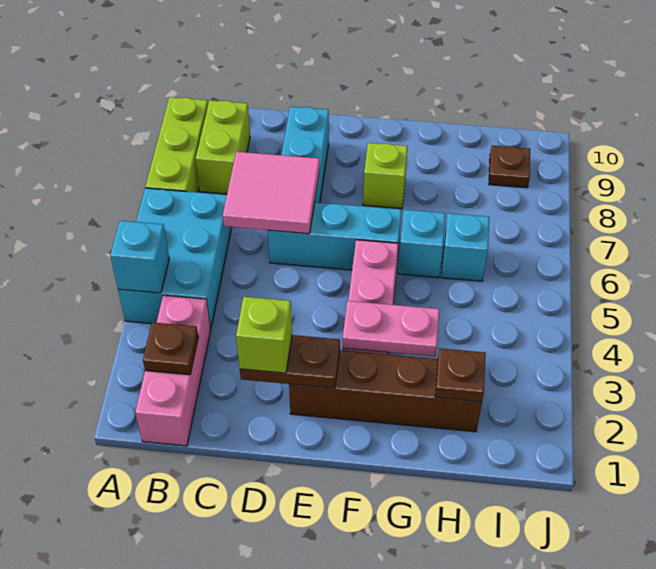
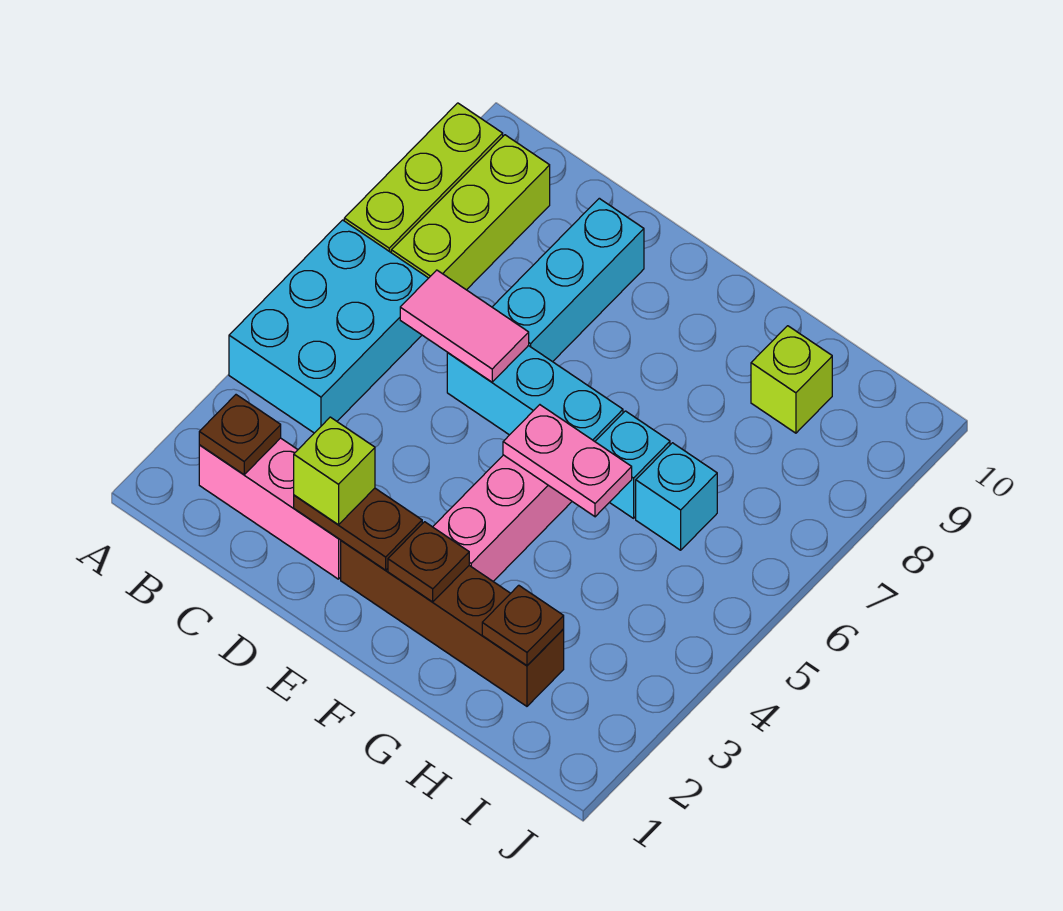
cyan 1x1 brick [110,221,169,293] -> none
pink 1x3 brick [135,295,211,446] -> pink 1x3 brick turned to [199,438,341,579]
lime 1x2 brick [196,100,250,194] -> lime 1x3 brick [391,135,550,290]
pink 2x2 tile [223,152,320,234] -> pink 1x2 tile [400,270,529,382]
pink 1x2 plate [343,301,440,357] -> pink 1x2 plate moved to [503,405,632,517]
lime 1x1 brick [363,143,408,209] -> lime 1x1 brick moved to [751,326,832,433]
brown 1x1 plate [489,146,530,188] -> brown 1x1 plate moved to [388,522,469,602]

